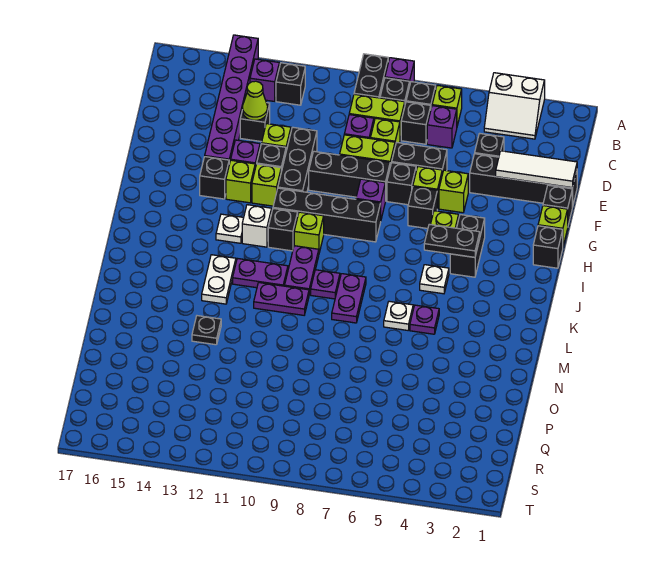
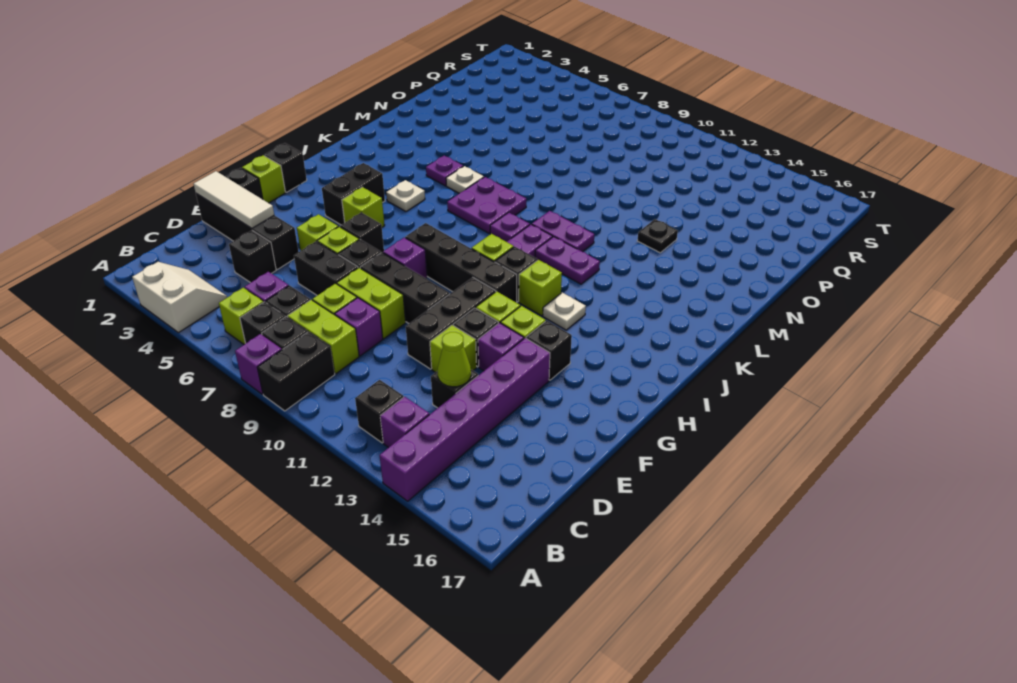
black 1x2 plate [424,224,480,257] -> none
white 1x1 brick [242,205,272,247] -> lime 1x1 brick [519,260,562,316]
purple 1x2 plate [332,274,366,323] -> purple 2x2 plate [447,177,526,233]
white 1x2 plate [202,255,236,304] -> none

